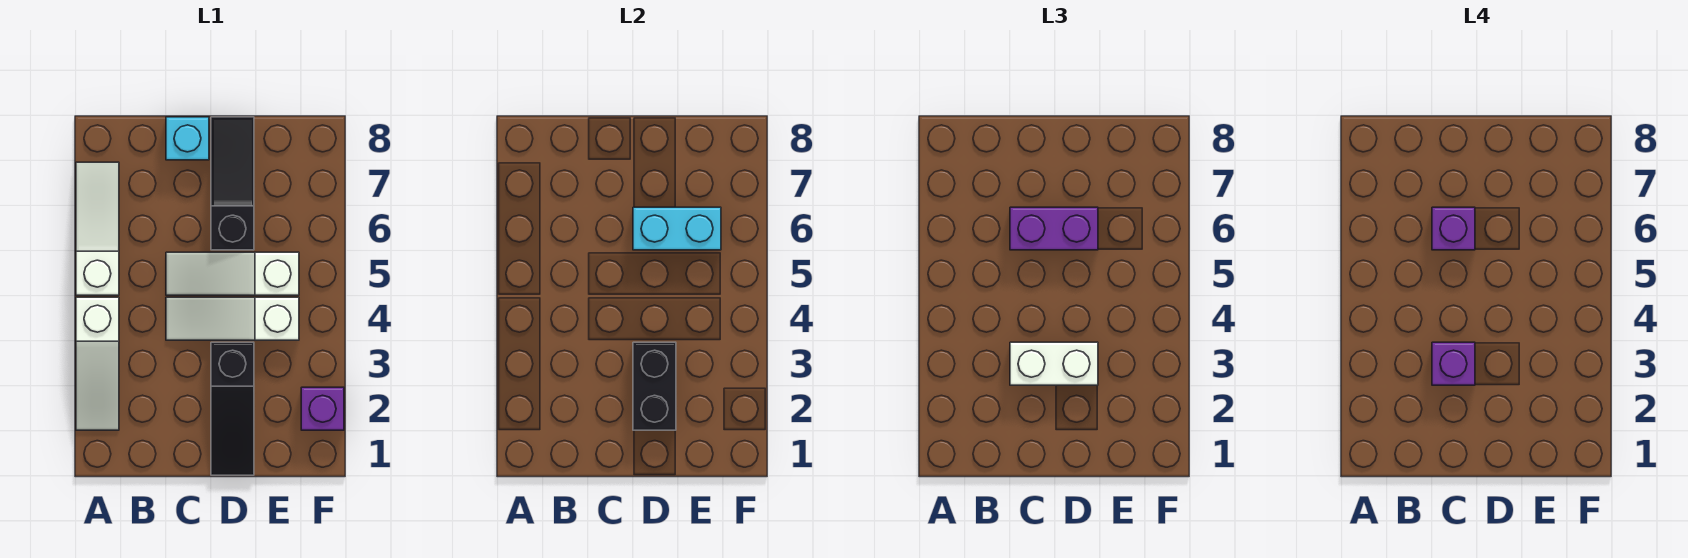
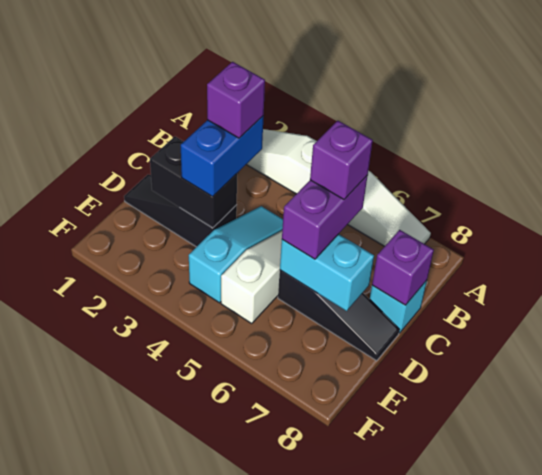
white 1x2 brick [1010,342,1098,385] -> blue 1x2 brick [181,116,264,197]
white 1x3 slope [166,297,299,340] -> cyan 1x3 slope [189,206,283,303]
cyan 1x2 brick [633,207,721,250] -> cyan 1x2 brick turned to [280,234,374,311]
purple 1x1 brick [301,387,344,430] -> purple 1x1 brick moved to [372,230,434,305]

